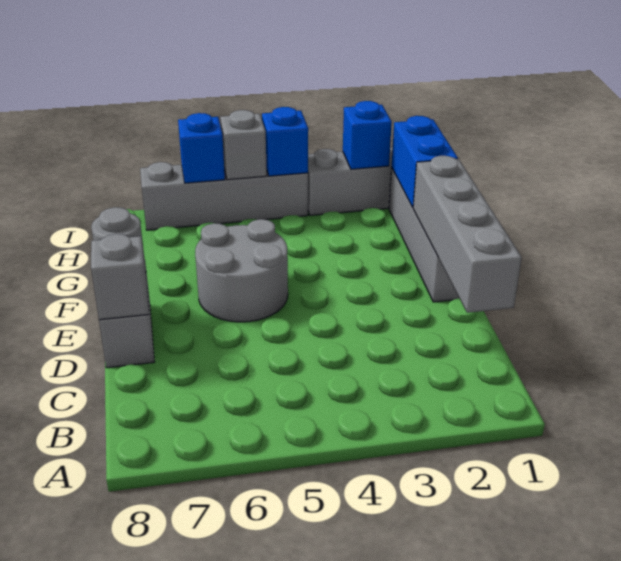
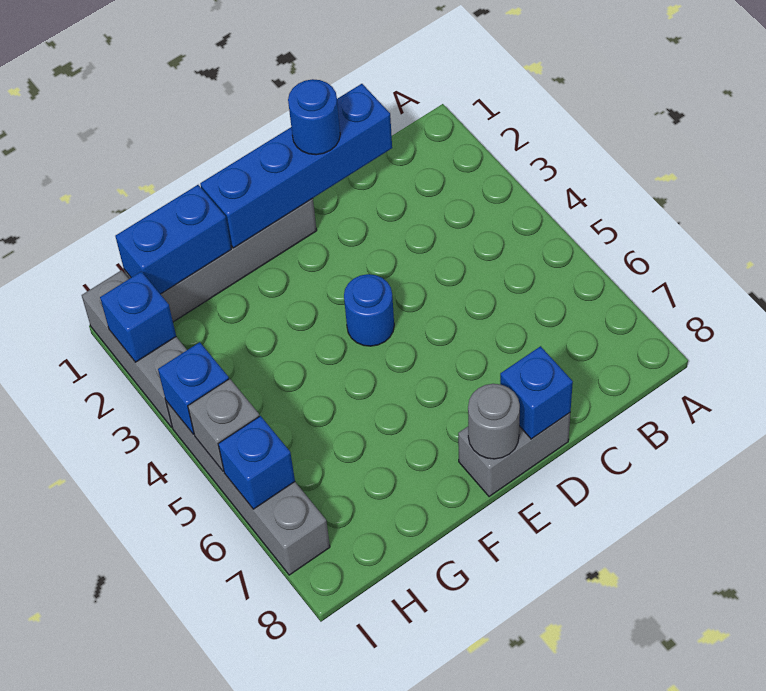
grey 1x4 brick [413,156,522,313] -> blue 1x4 brick [200,84,392,248]
none -> blue 1x1 round brick [288,79,340,155]
grey 1x1 brick [91,234,149,320] -> blue 1x1 brick [500,346,573,439]
none -> blue 1x1 round brick [344,274,394,346]
grey 2x2 round brick [195,219,288,322] -> none

